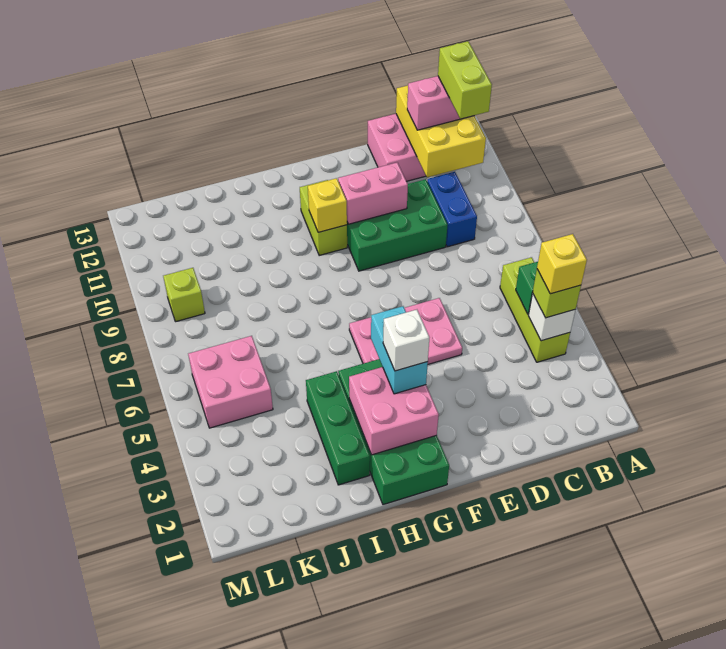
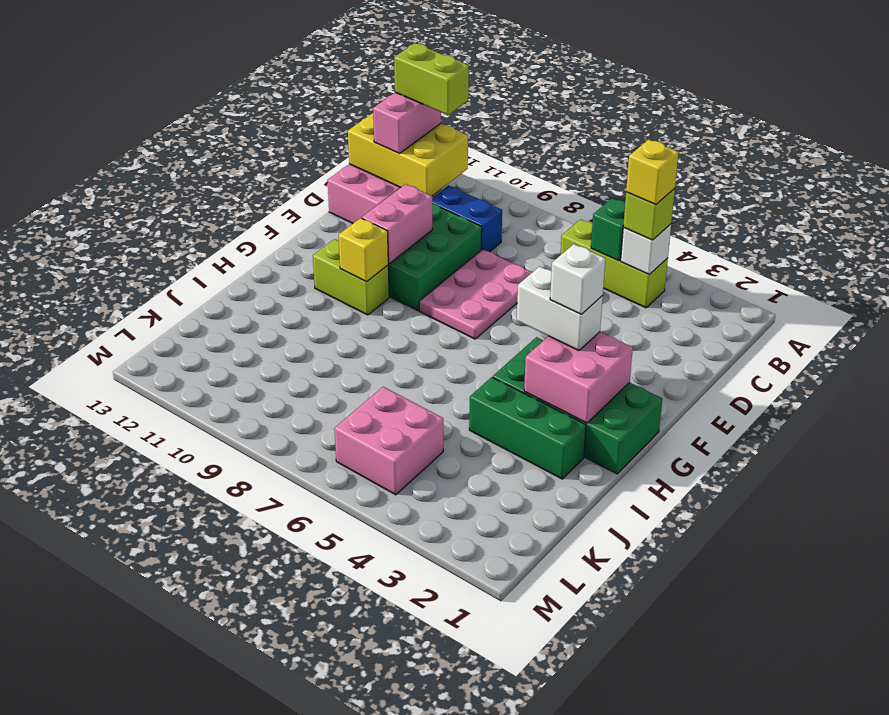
pink 2x3 plate [349,298,462,364] -> pink 2x3 plate moved to [419,249,532,339]
cyan 1x2 brick [371,306,428,394] -> white 1x2 brick [517,266,603,351]
lime 1x1 brick [163,268,205,322] -> none

